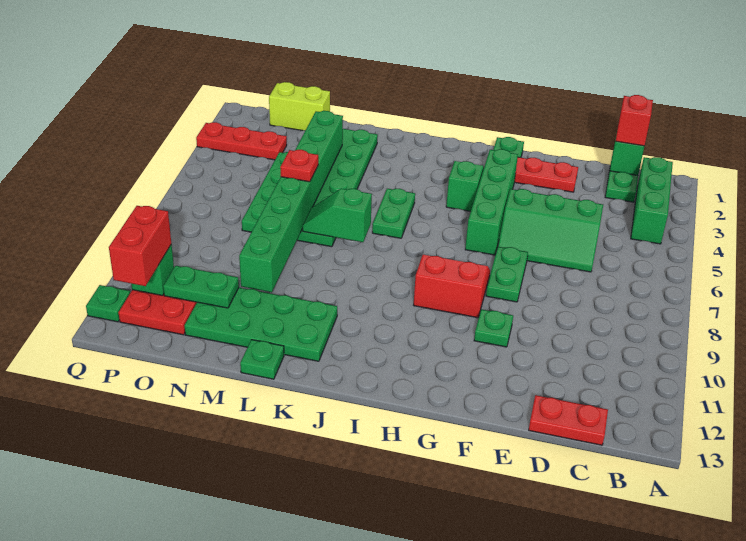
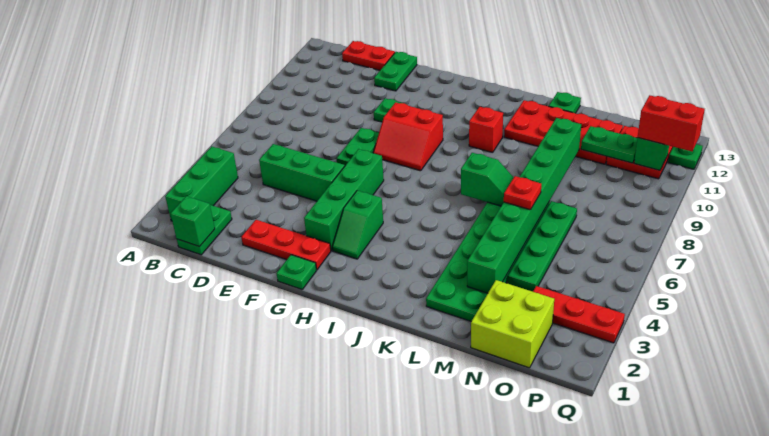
red 1x1 brick [616,95,653,146] -> red 1x1 brick moved to [469,107,503,153]
green 1x2 plate [372,189,415,238] -> green 1x2 plate moved to [374,52,417,91]
green 2x4 plate [185,288,337,361] -> red 2x4 plate [504,100,623,164]
lime 1x2 brick [269,82,330,131] -> lime 2x2 brick [471,280,554,368]
red 1x2 brick [109,206,171,286] -> red 1x2 brick turned to [638,95,705,151]

